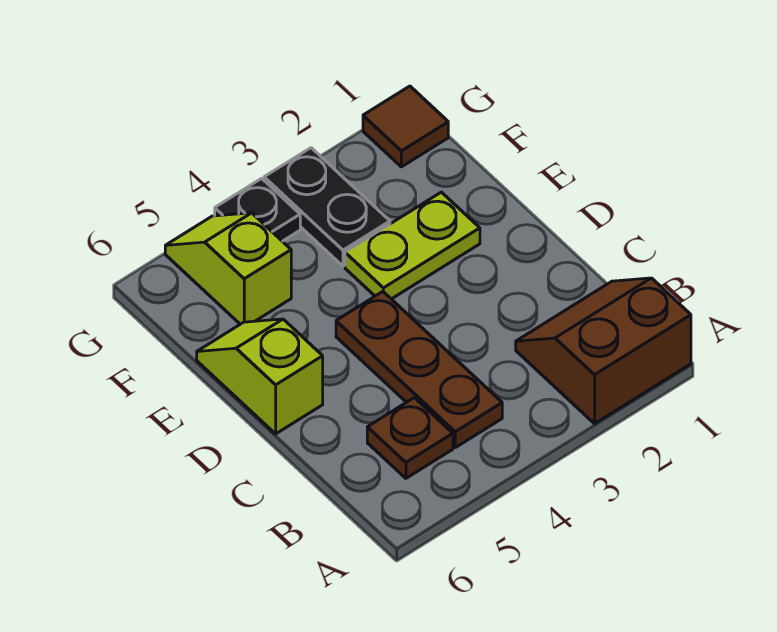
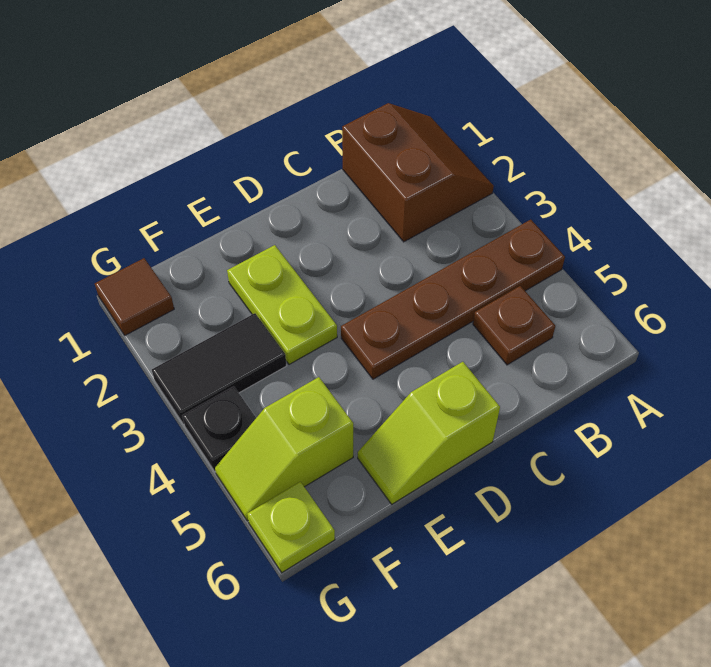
brown 2x2 slope [516,278,691,424] -> brown 2x2 slope turned to [342,103,494,242]
brown 1x3 plate [336,292,502,448] -> brown 1x4 plate [341,220,565,379]
black 1x2 plate [264,148,390,266] -> black 1x2 tile [152,313,286,424]
none -> lime 1x1 plate [247,482,335,572]

